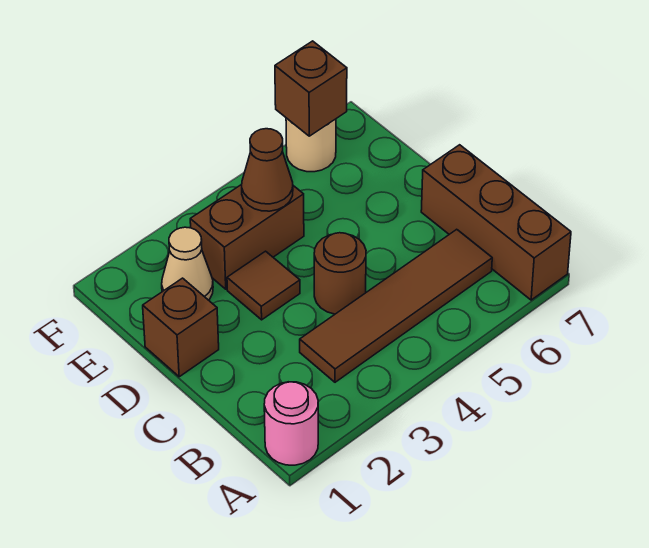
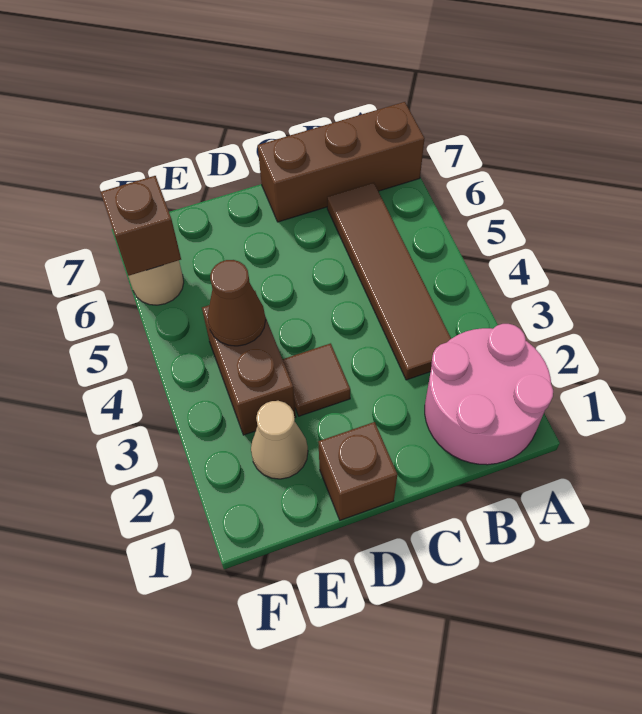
pink 1x1 round brick [264,382,318,465] -> pink 2x2 round brick [425,324,553,465]
brown 1x1 round brick [314,233,366,314] -> none

